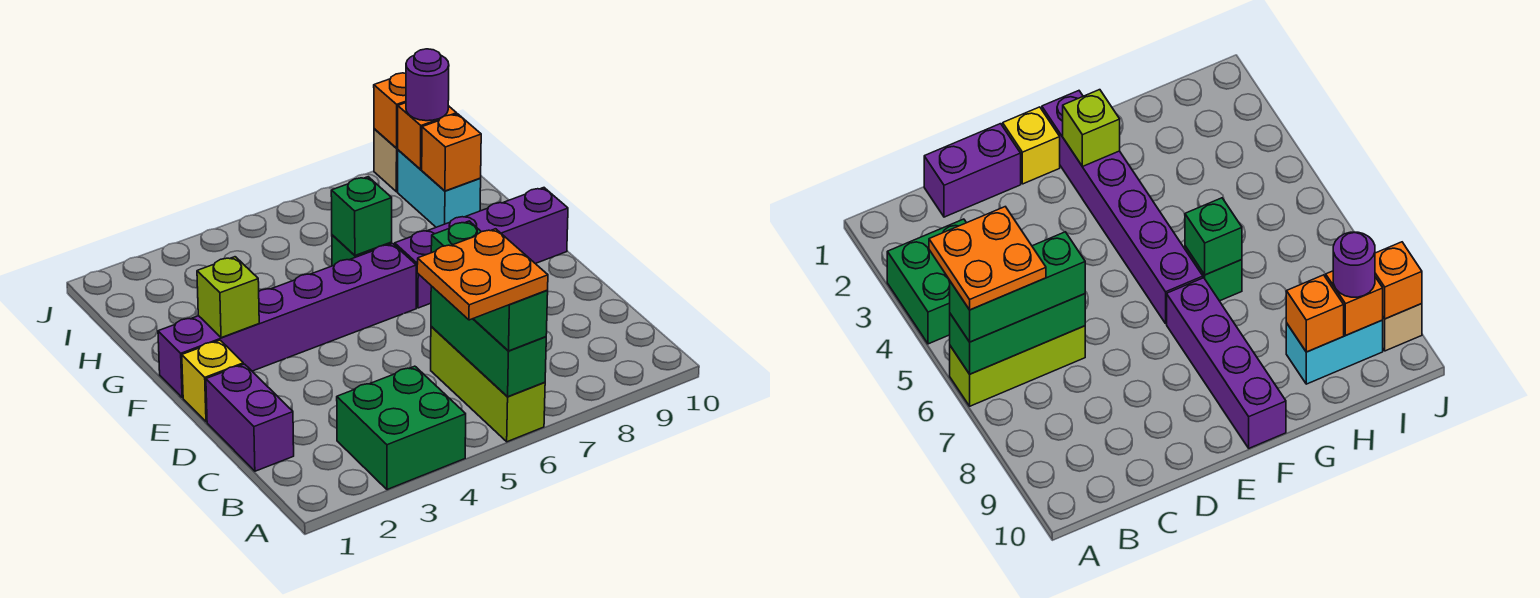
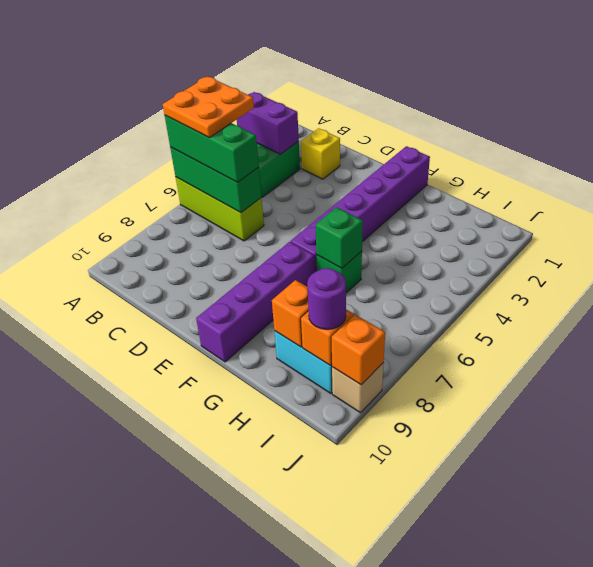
purple 1x2 brick [206,364,294,471] -> purple 1x2 brick moved to [237,92,299,154]
yellow 1x1 brick [182,340,243,422] -> yellow 1x1 brick moved to [301,128,340,179]
lime 1x1 brick [197,257,259,338] -> none

